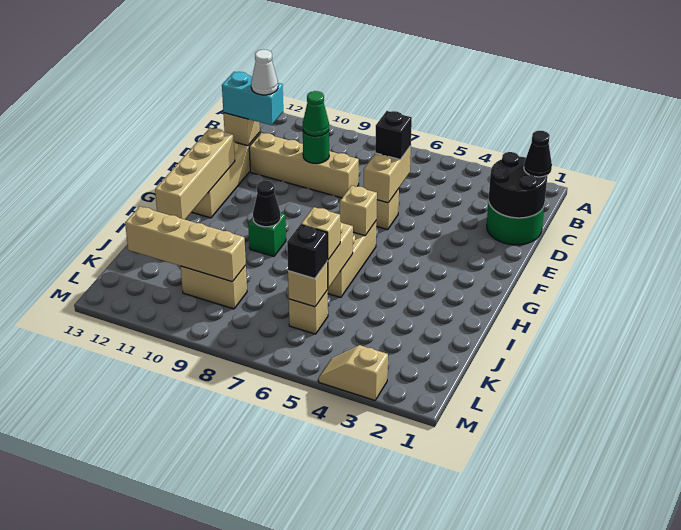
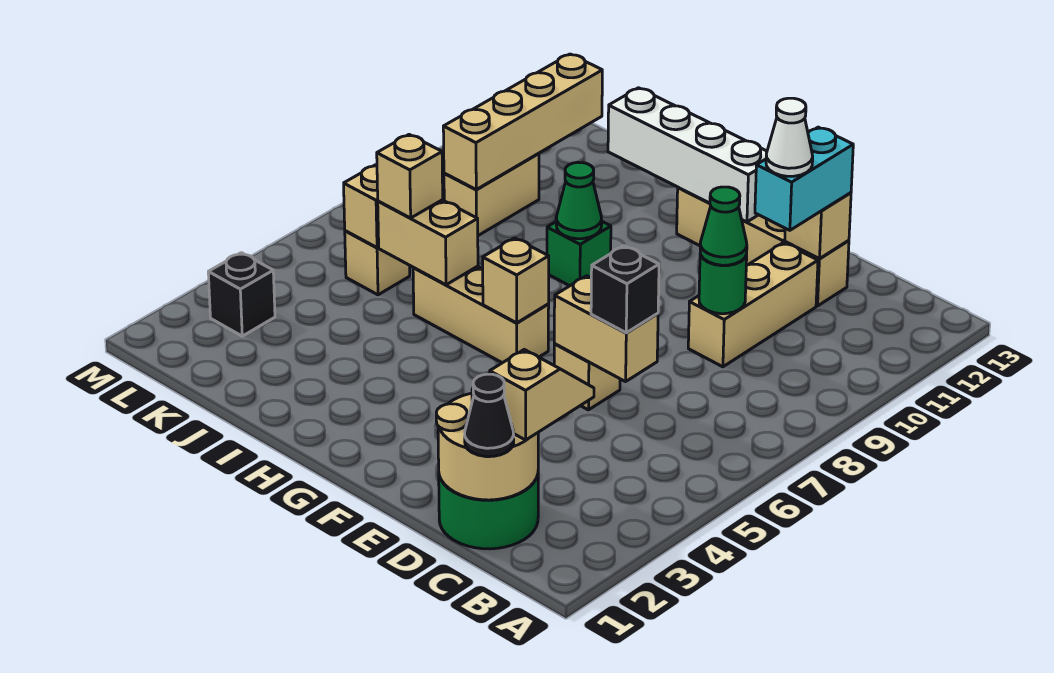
black 2x2 round brick [489,152,547,218] -> tan 2x2 round brick [436,389,538,500]
tan 1x4 brick [249,133,359,198] -> tan 1x3 brick [688,243,818,367]
tan 1x4 brick [155,128,235,219] -> white 1x4 brick [608,88,767,222]
black 1x1 cone [253,181,281,227] -> green 1x1 cone [556,162,602,239]
black 1x1 brick [287,225,327,279] -> black 1x1 brick moved to [208,253,275,336]
tan 1x2 slope [319,345,388,400] -> tan 1x2 slope moved to [490,350,594,440]

